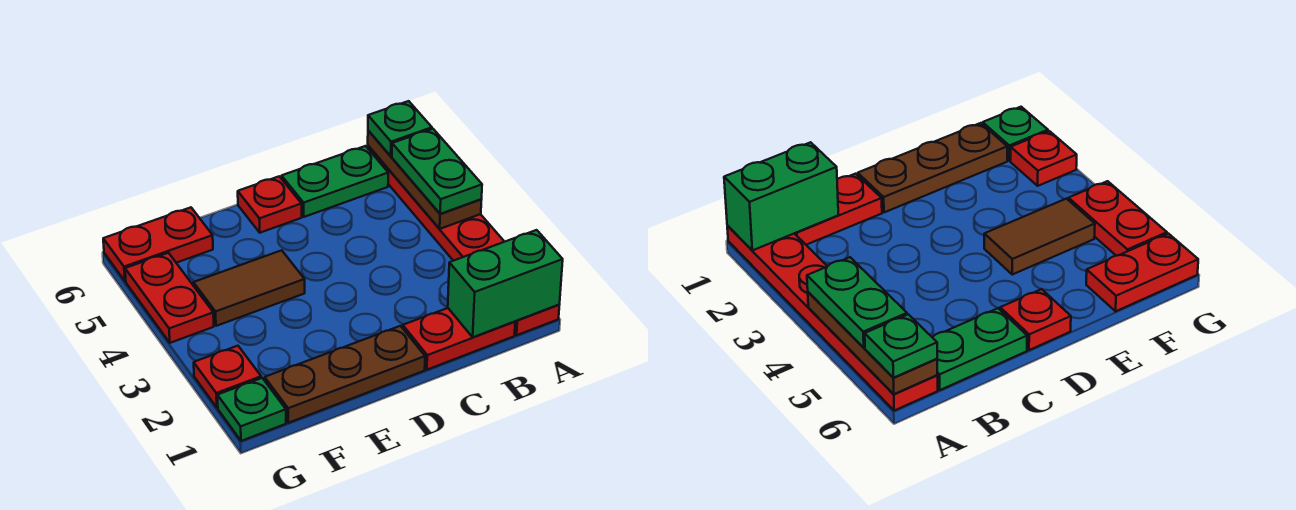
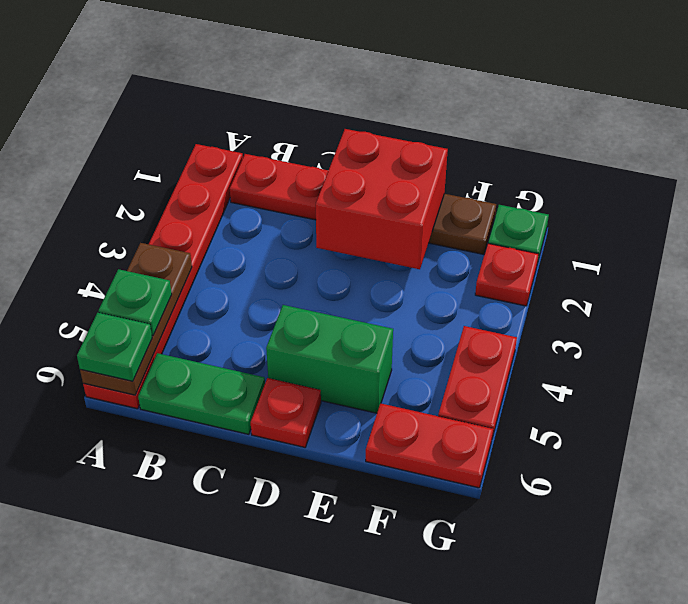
green 1x2 brick [448,230,563,337] -> green 1x2 brick moved to [266,305,393,413]
green 1x2 plate [392,129,482,214] -> green 1x1 plate [99,269,172,336]
none -> red 2x2 brick [316,129,448,269]
brown 1x2 tile [193,250,305,326] -> none

